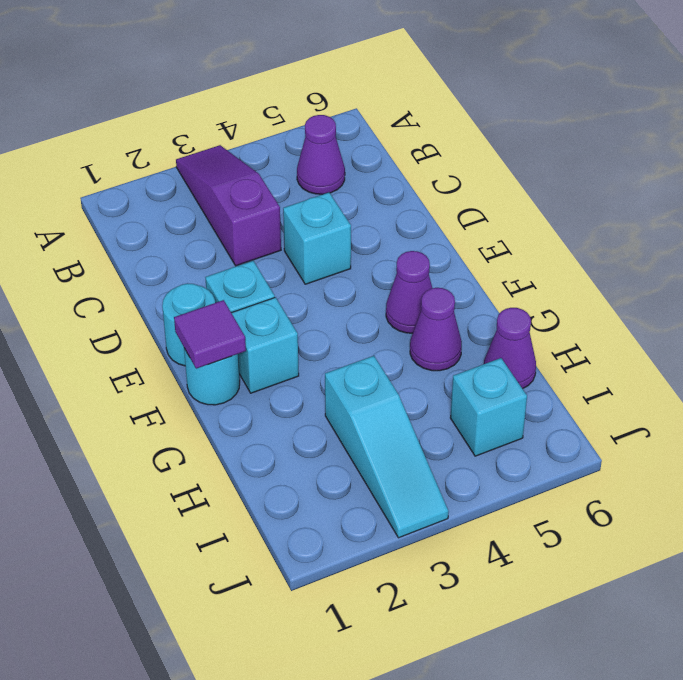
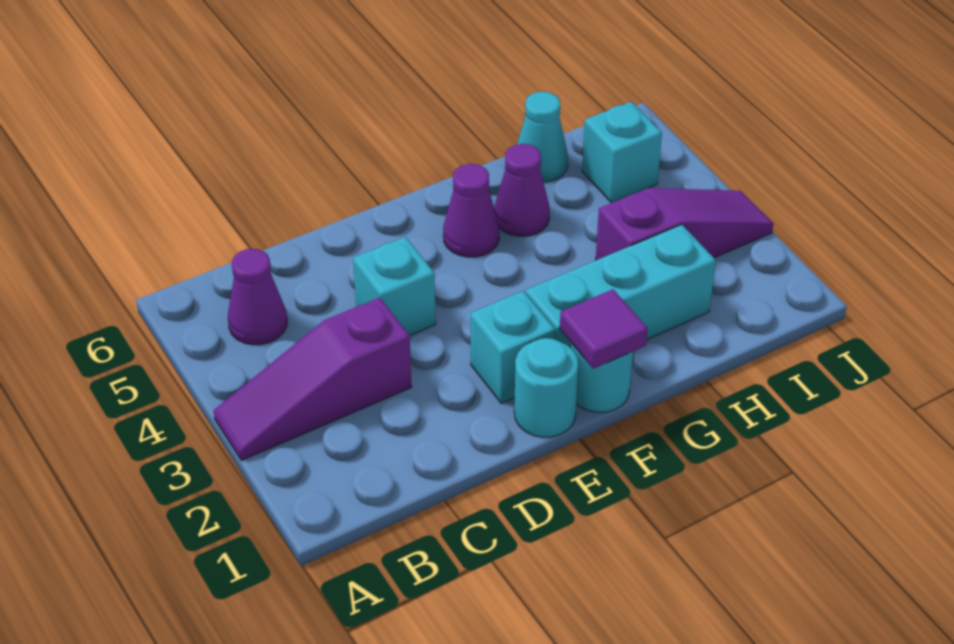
cyan 1x1 brick [232,297,299,393] -> cyan 1x3 brick [526,225,716,348]
cyan 1x3 slope [325,356,449,538] -> purple 1x3 slope [596,188,773,260]
purple 1x1 cone [484,308,536,389] -> cyan 1x1 cone [517,92,568,182]

